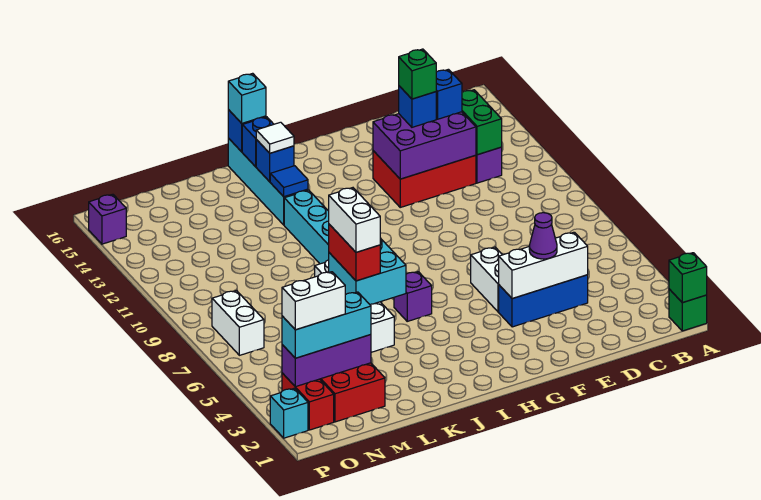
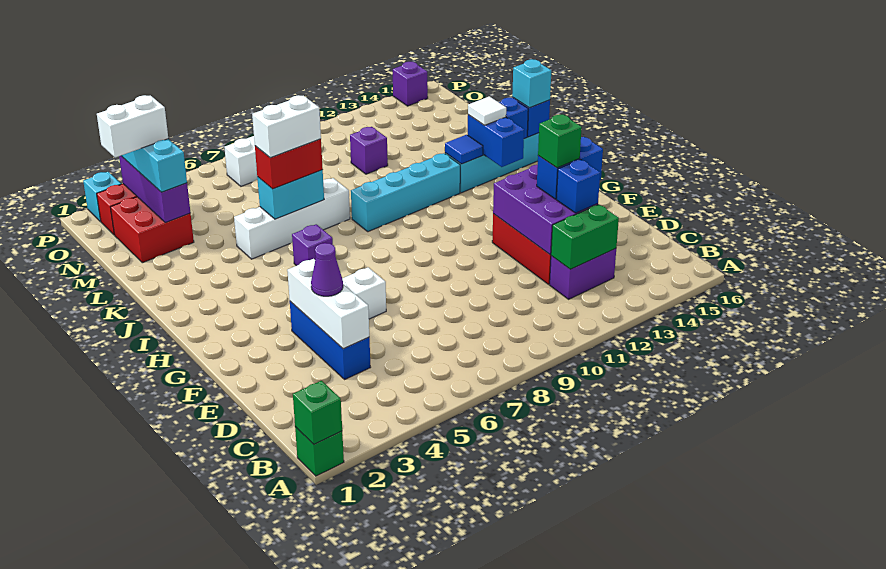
blue 1x1 brick [399,86,436,127] -> blue 1x2 brick [537,137,603,199]
cyan 2x2 brick [329,238,406,305] -> cyan 1x2 brick [257,170,324,219]
blue 1x1 brick [256,140,294,182] -> blue 1x2 brick [468,115,524,167]
none -> purple 1x1 brick [350,127,388,174]
white 1x2 brick [282,272,345,330] -> white 1x2 brick turned to [97,95,168,158]

